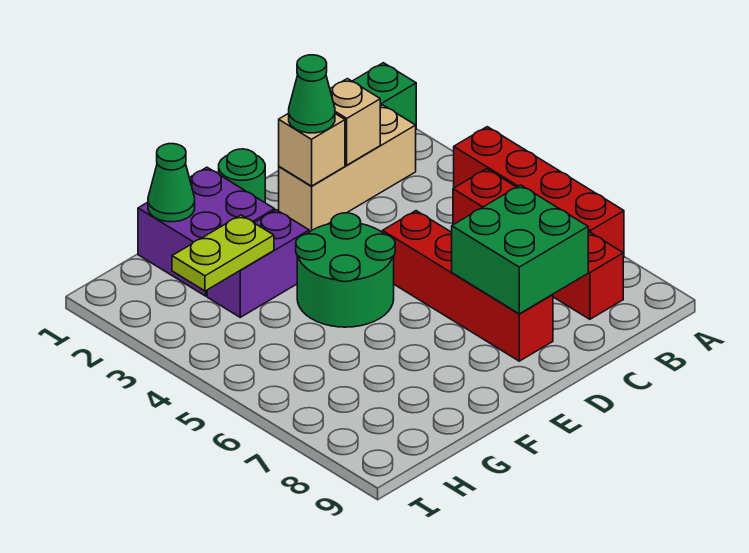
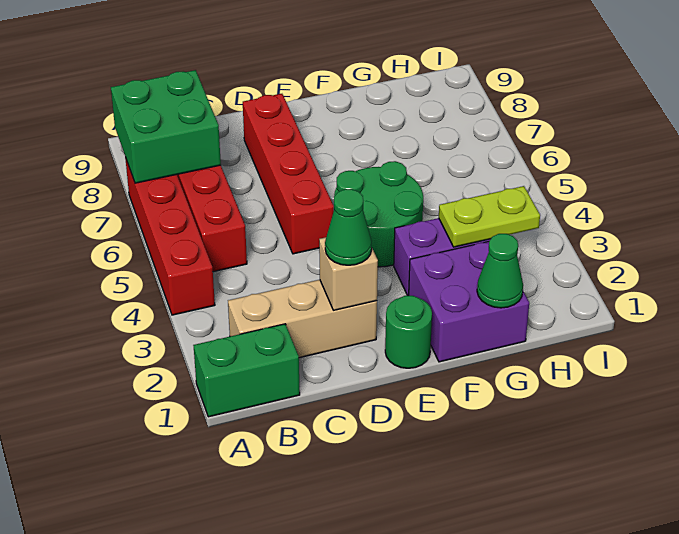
tan 1x1 brick [330,79,380,165] -> none
green 2x2 brick [452,185,588,314] -> green 2x2 brick moved to [111,70,221,183]

